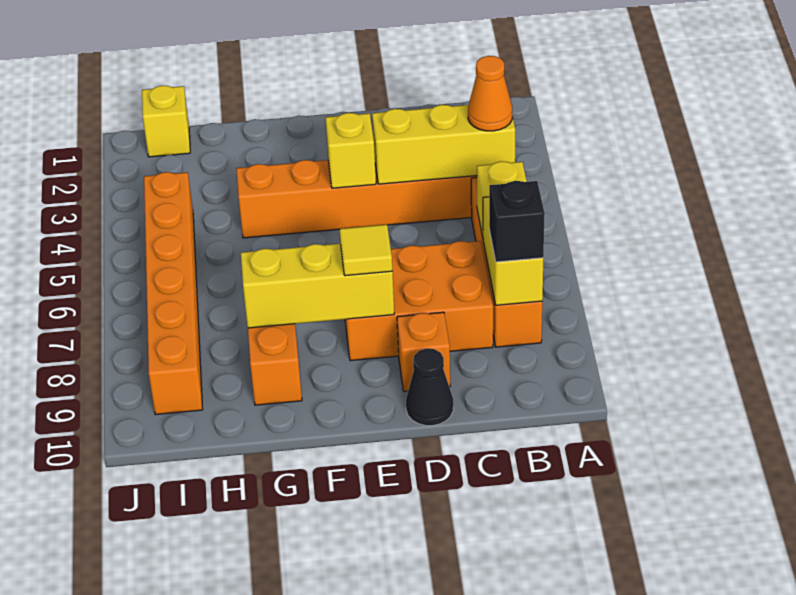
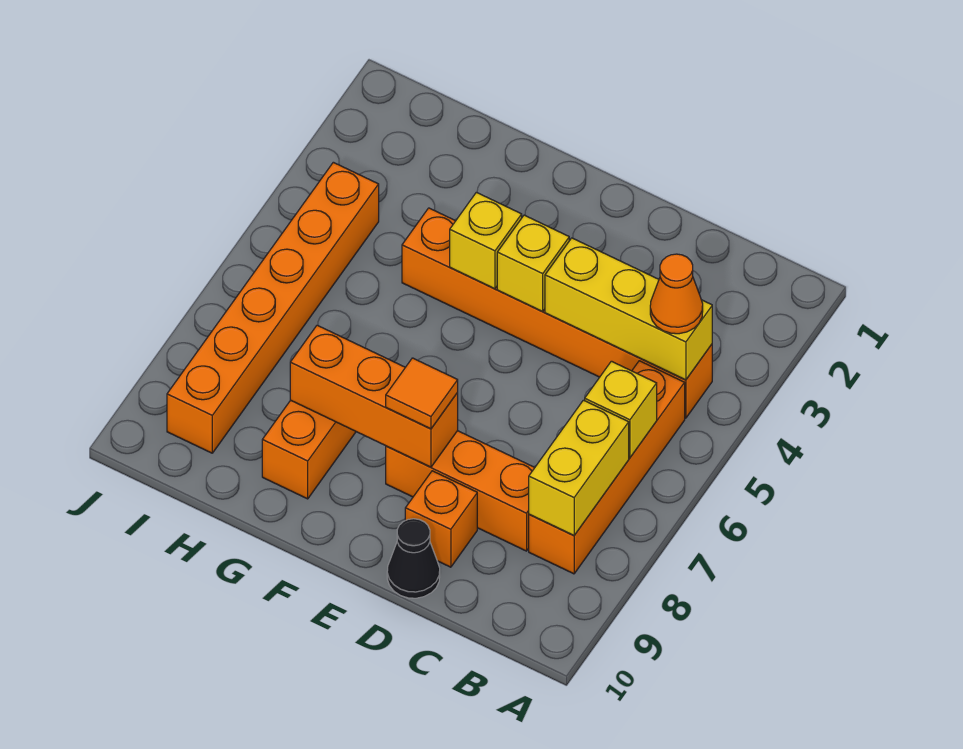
black 1x1 brick [489,181,545,262] -> none
orange 2x3 brick [345,241,493,361] -> orange 1x3 brick [386,431,535,551]
yellow 1x3 brick [241,244,394,328] -> orange 1x3 brick [290,325,458,467]
yellow 1x1 tile [340,225,392,276] -> orange 1x1 tile [386,358,458,429]
yellow 1x1 brick [142,85,190,157] -> yellow 1x1 brick moved to [450,192,522,289]

